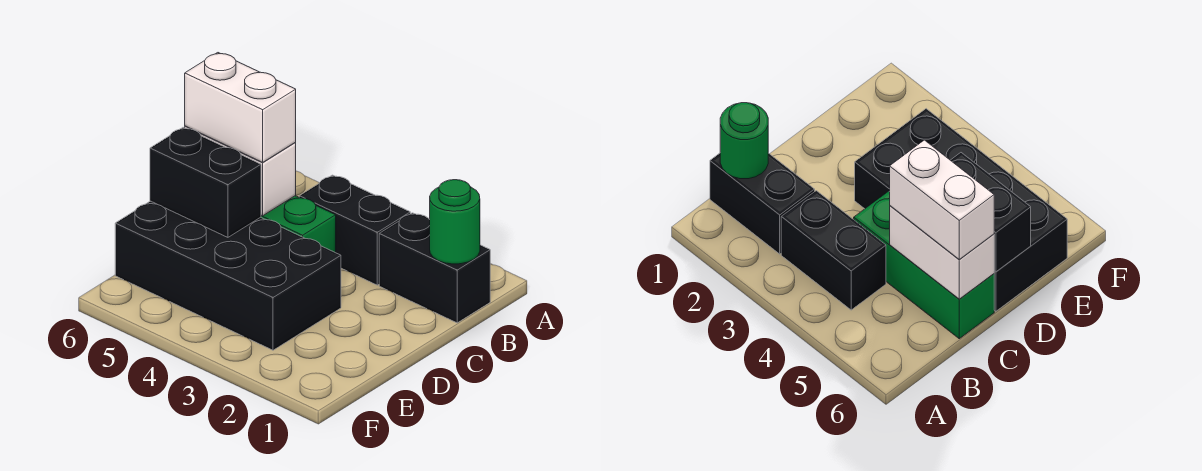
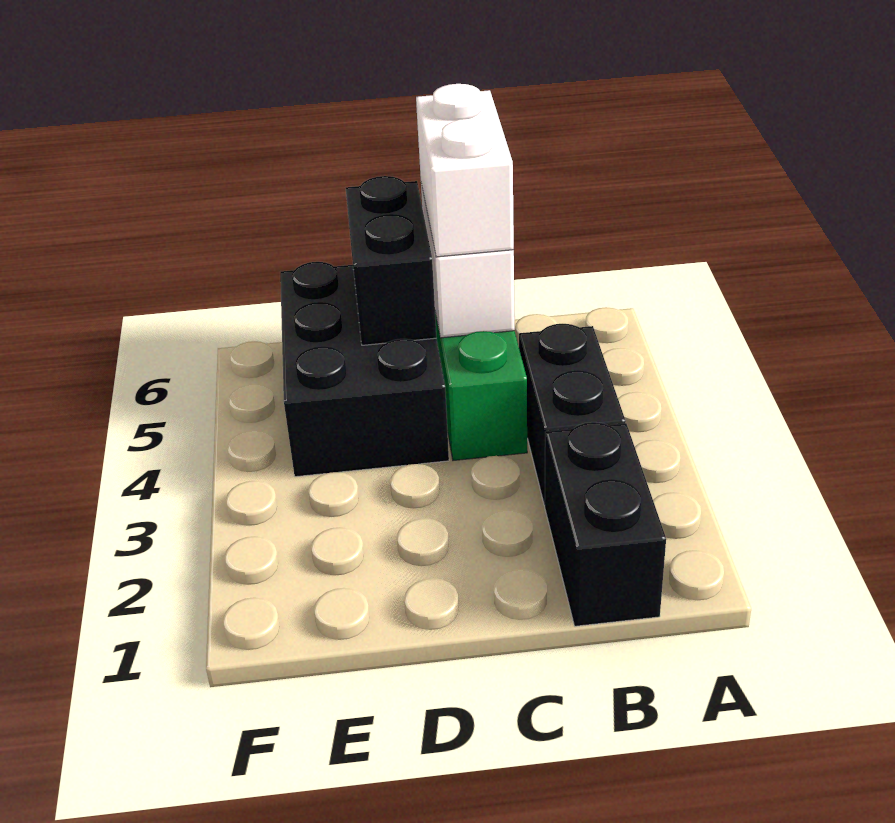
green 1x1 round brick [430,180,480,264] -> none
black 2x4 brick [115,201,341,350] -> black 2x3 brick [280,262,449,477]

